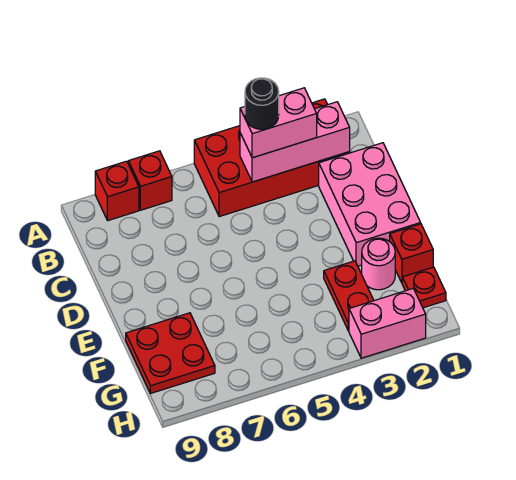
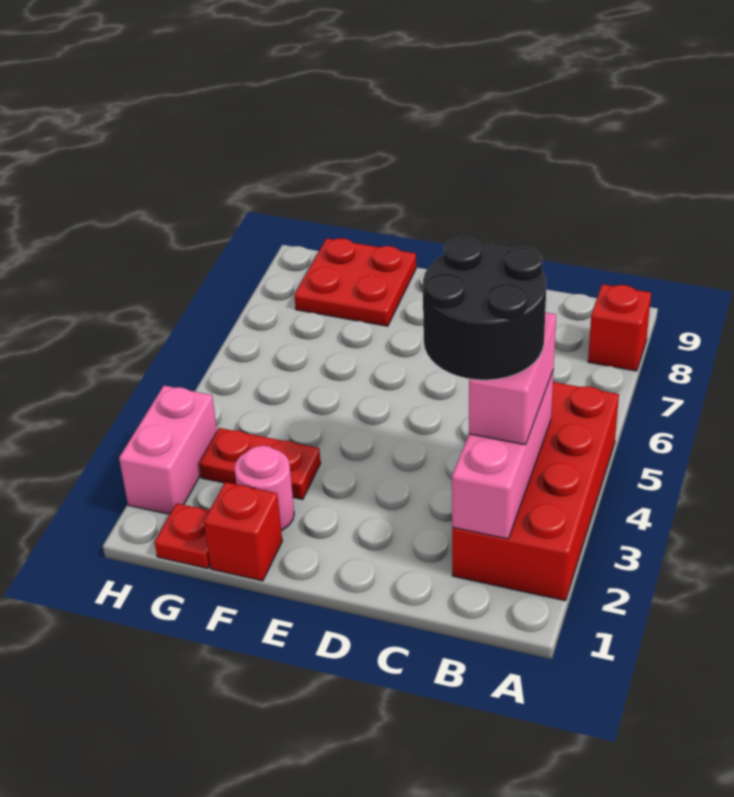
red 1x1 brick [128,151,172,210] -> none
black 1x1 round brick [245,78,279,129] -> black 2x2 round brick [423,237,546,380]
pink 2x3 brick [319,143,421,266] -> none

